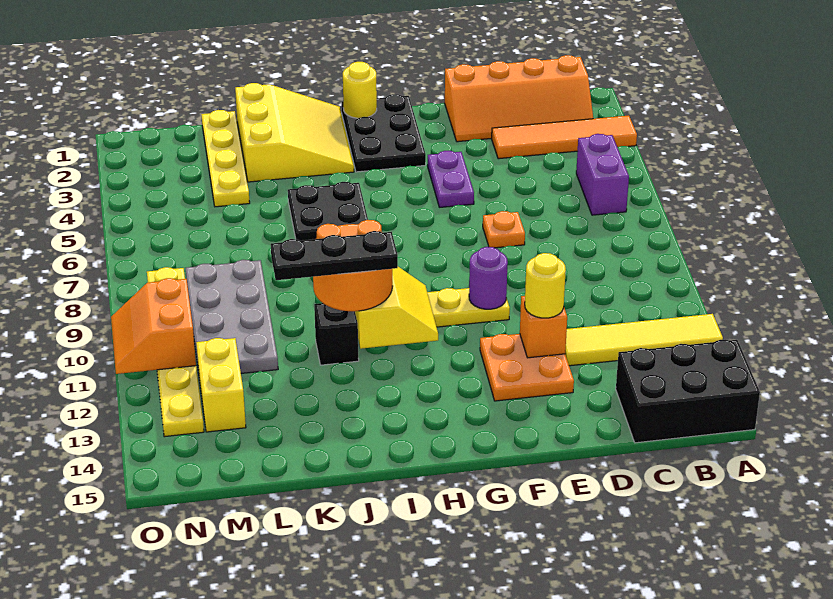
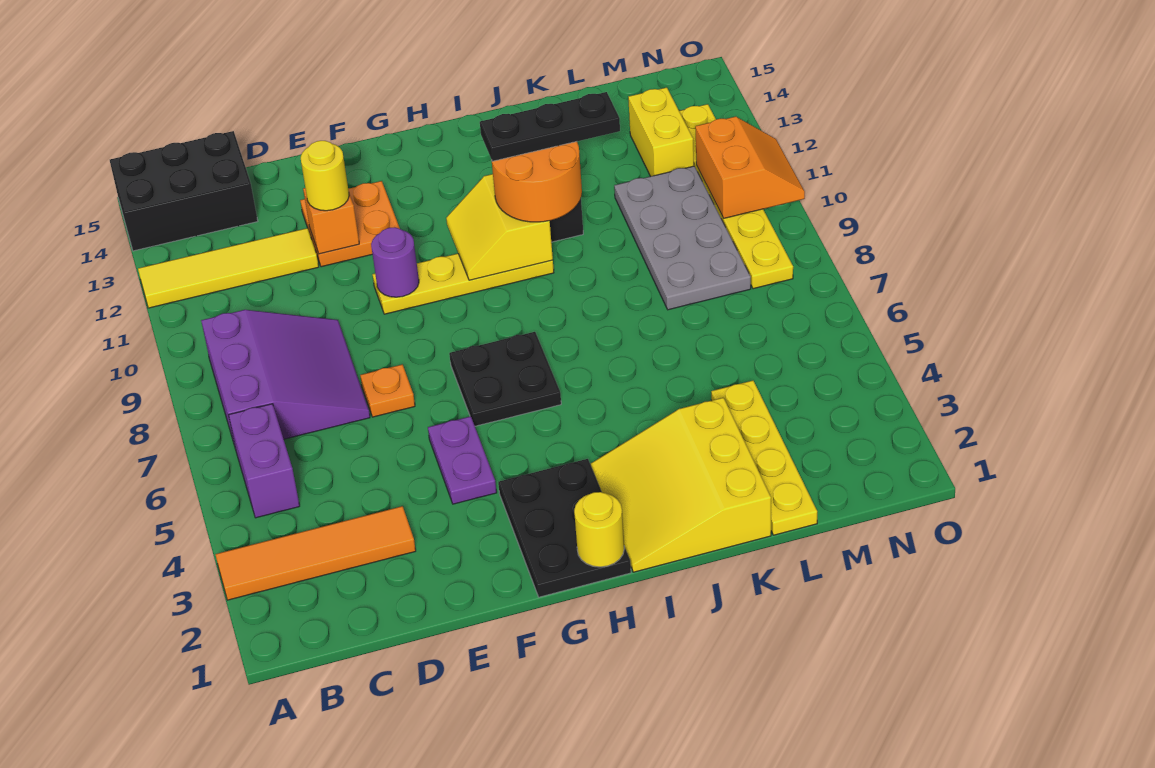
orange 2x4 slope [445,55,593,142] -> none
none -> purple 3x3 slope [201,310,370,446]
black 2x2 plate [288,182,368,241] -> black 2x2 plate moved to [449,332,561,426]

